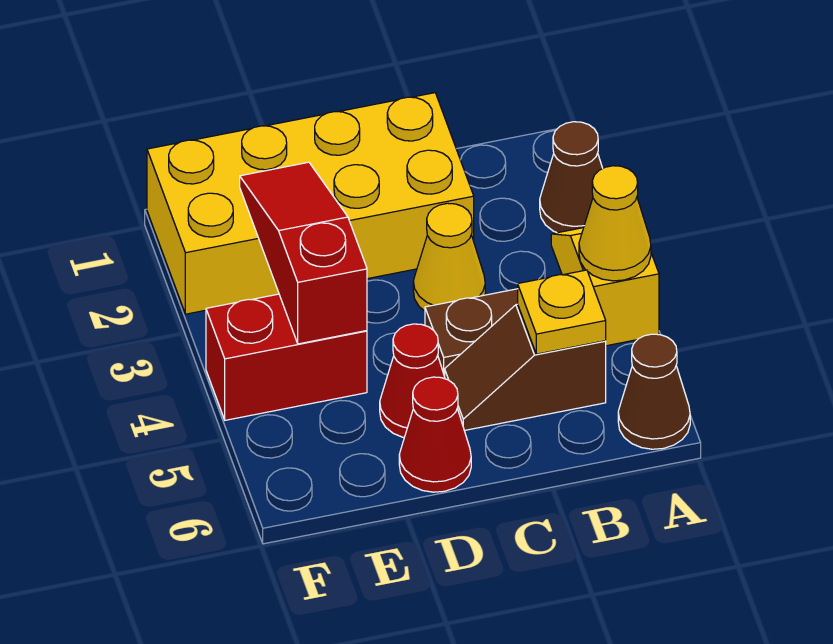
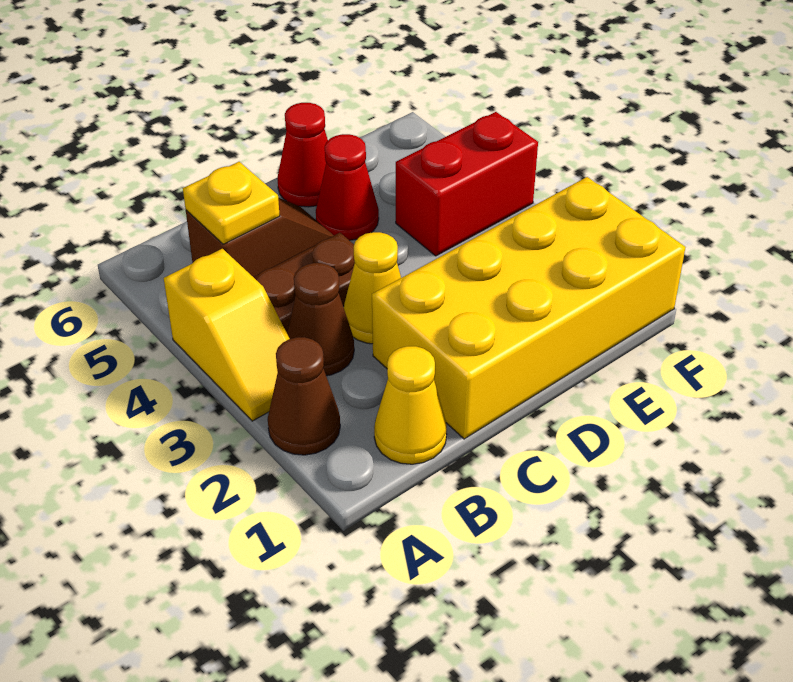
yellow 1x1 cone [579,166,651,281] -> yellow 1x1 cone moved to [374,346,447,464]
brown 1x1 cone [618,334,690,449] -> brown 1x1 cone moved to [287,263,354,376]
red 1x3 slope [240,162,367,344] -> none

